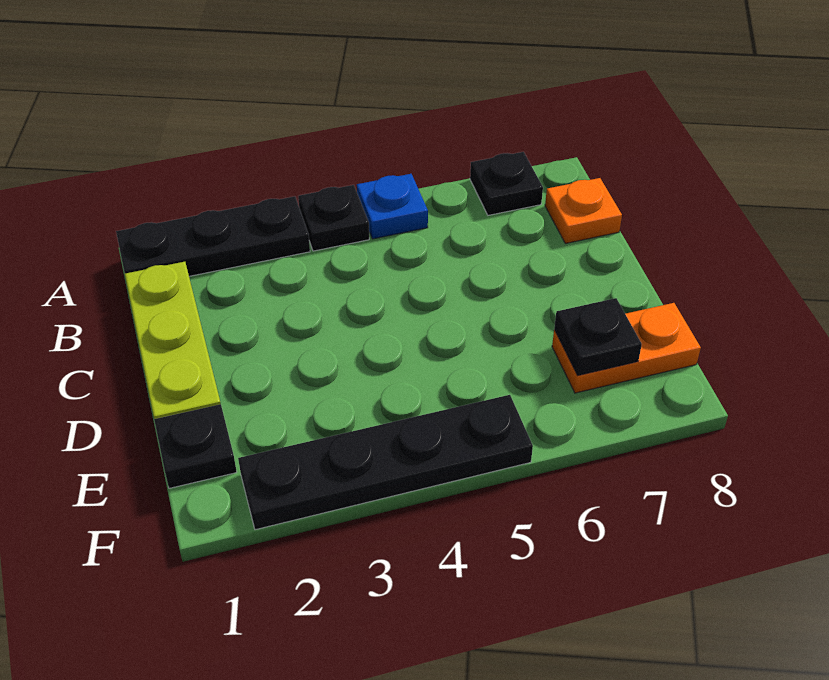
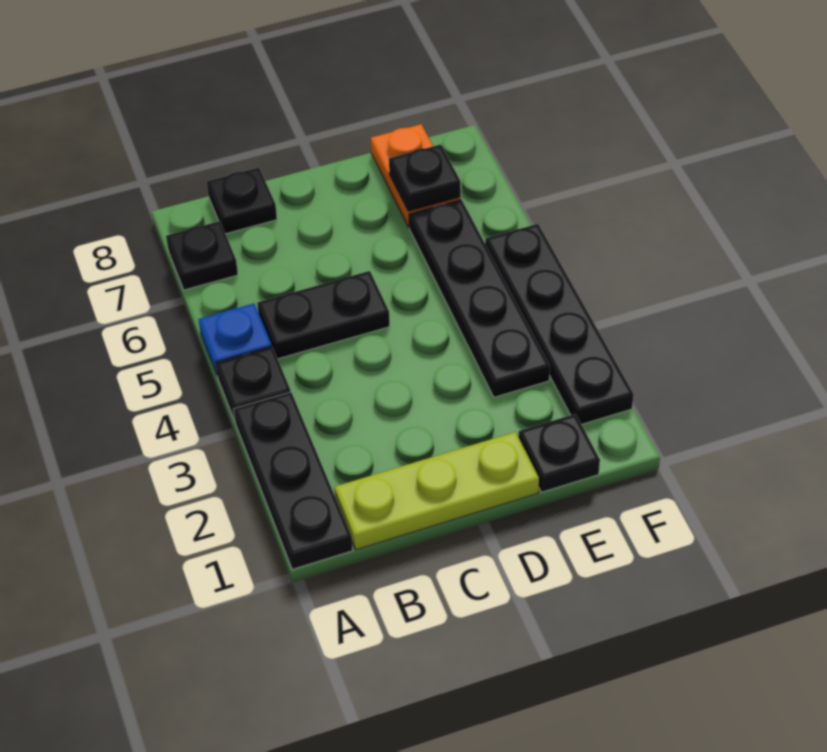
none -> black 1x2 plate [257,271,390,359]
orange 1x1 plate [545,178,622,244] -> black 1x1 plate [207,167,277,234]
none -> black 1x4 plate [409,200,550,397]

